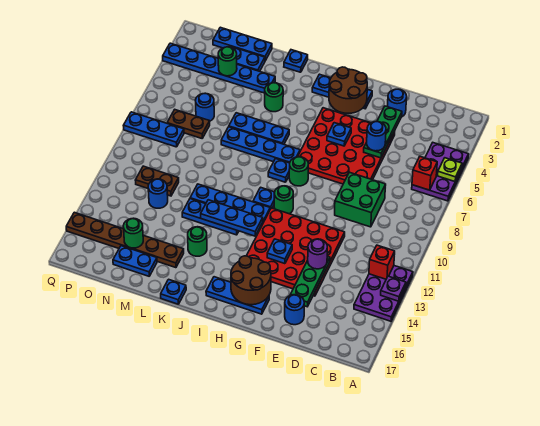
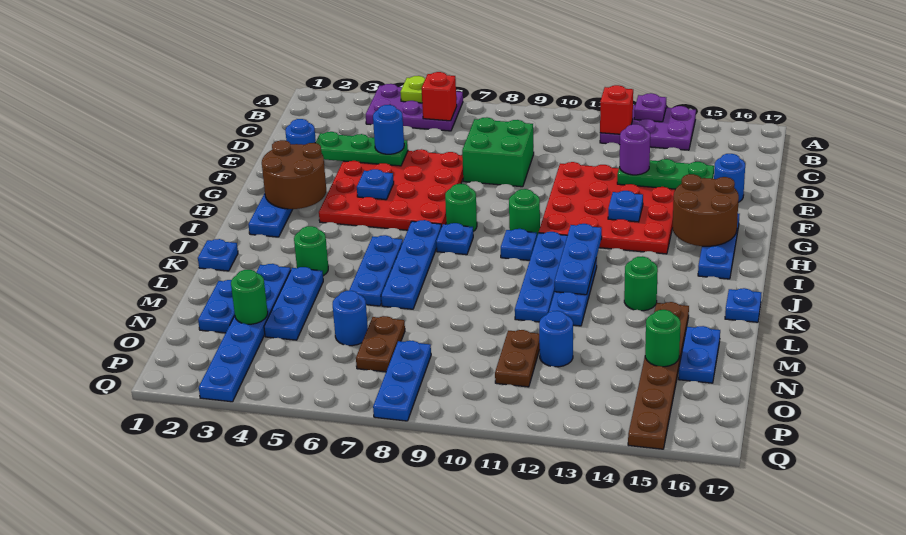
blue 1x3 plate [213,27,272,61] -> blue 1x3 plate moved to [264,267,323,340]

